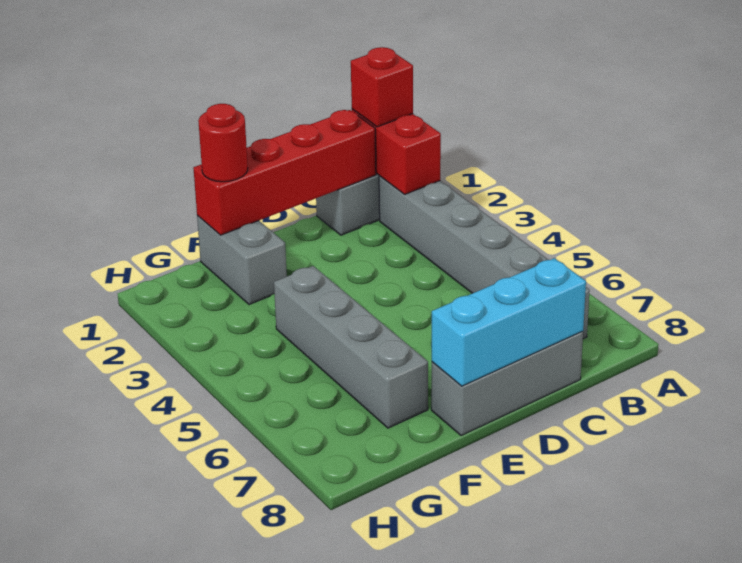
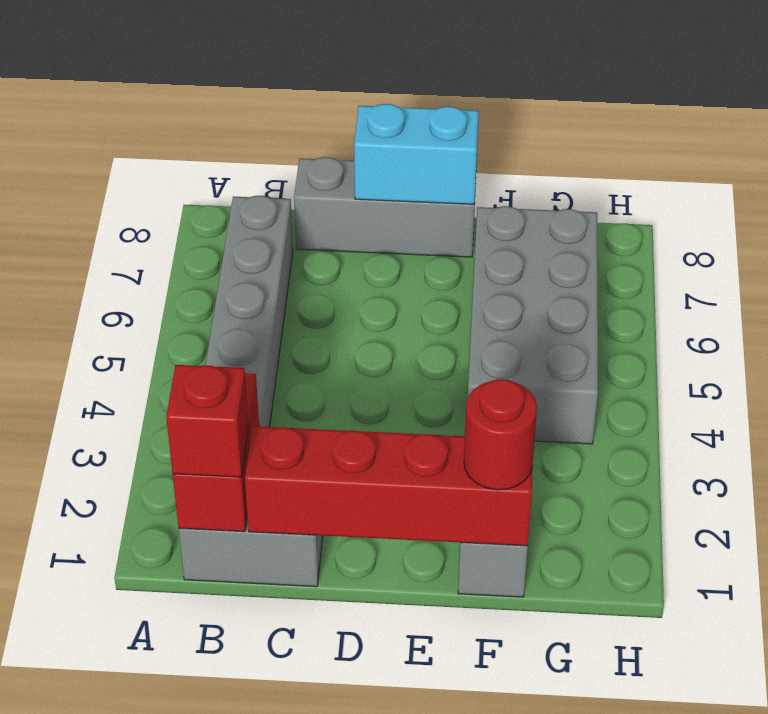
cyan 1x3 brick [432,258,586,386] -> cyan 1x2 brick [354,104,479,204]
grey 1x4 brick [274,266,428,428] -> grey 2x4 brick [468,206,598,444]

